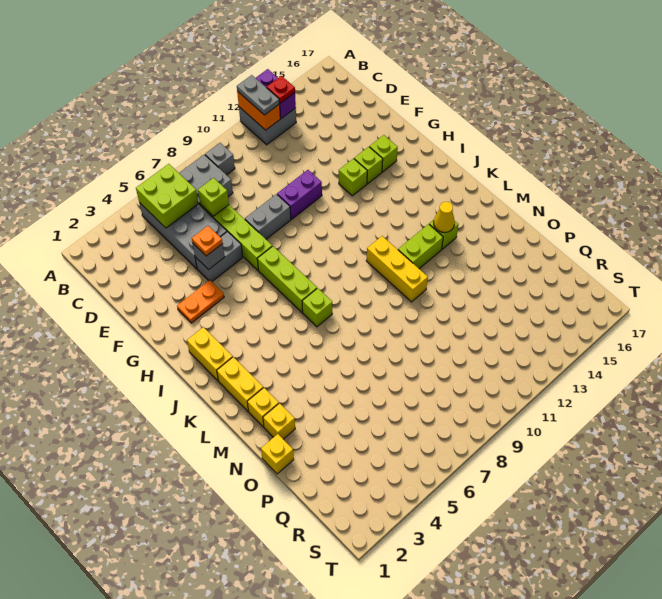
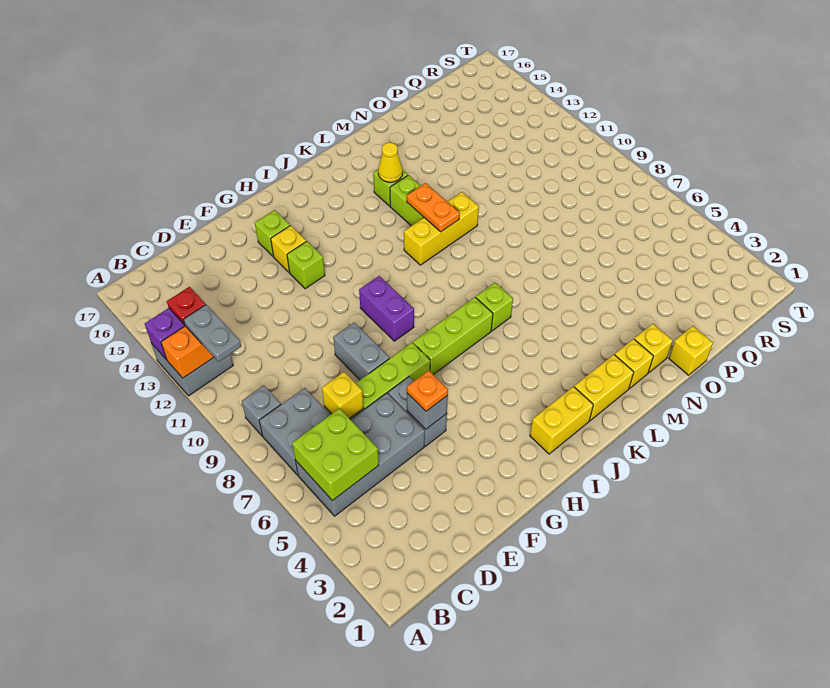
grey 1x2 plate [237,75,279,115] -> grey 1x2 plate turned to [183,305,241,362]
lime 1x1 brick [198,178,229,216] -> yellow 1x1 brick [322,372,364,419]
purple 1x2 brick [277,170,322,219] -> purple 1x2 brick moved to [359,276,414,341]
orange 1x2 plate [177,280,224,323] -> orange 1x2 plate moved to [407,183,460,232]
lime 1x1 brick [354,147,383,184] -> yellow 1x1 brick [271,226,306,272]

